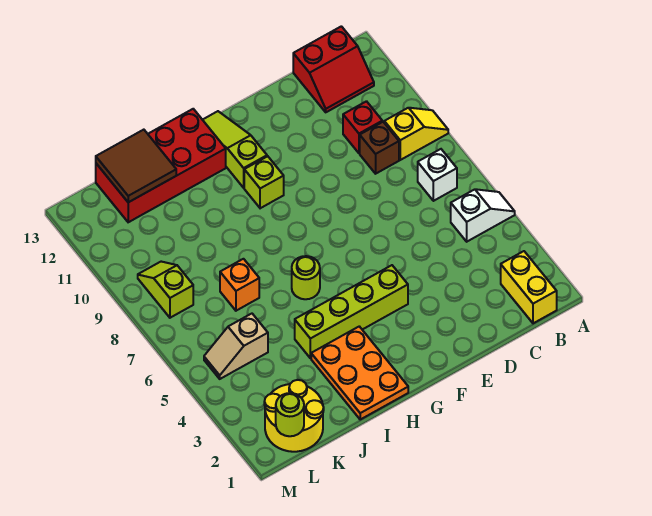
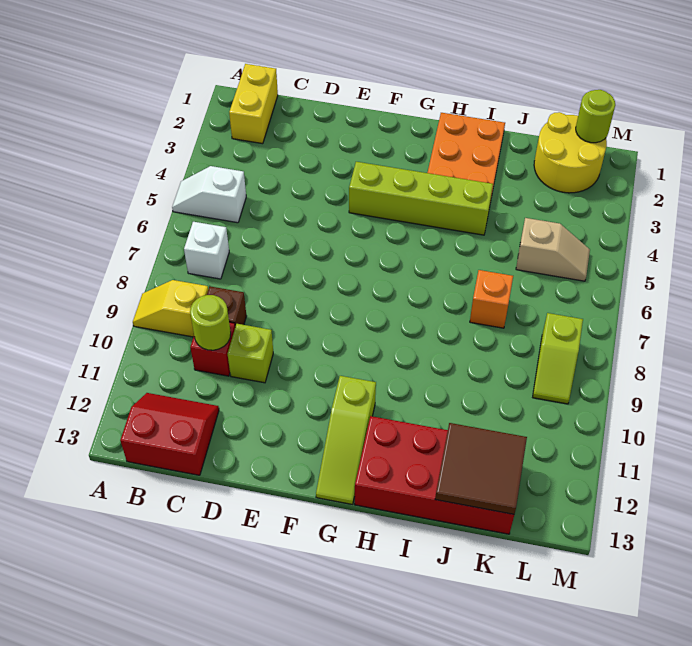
lime 1x1 brick [244,156,284,208] -> lime 1x1 brick moved to [228,324,273,383]
lime 1x1 round brick [292,256,320,299] -> lime 1x1 round brick moved to [190,295,231,350]

